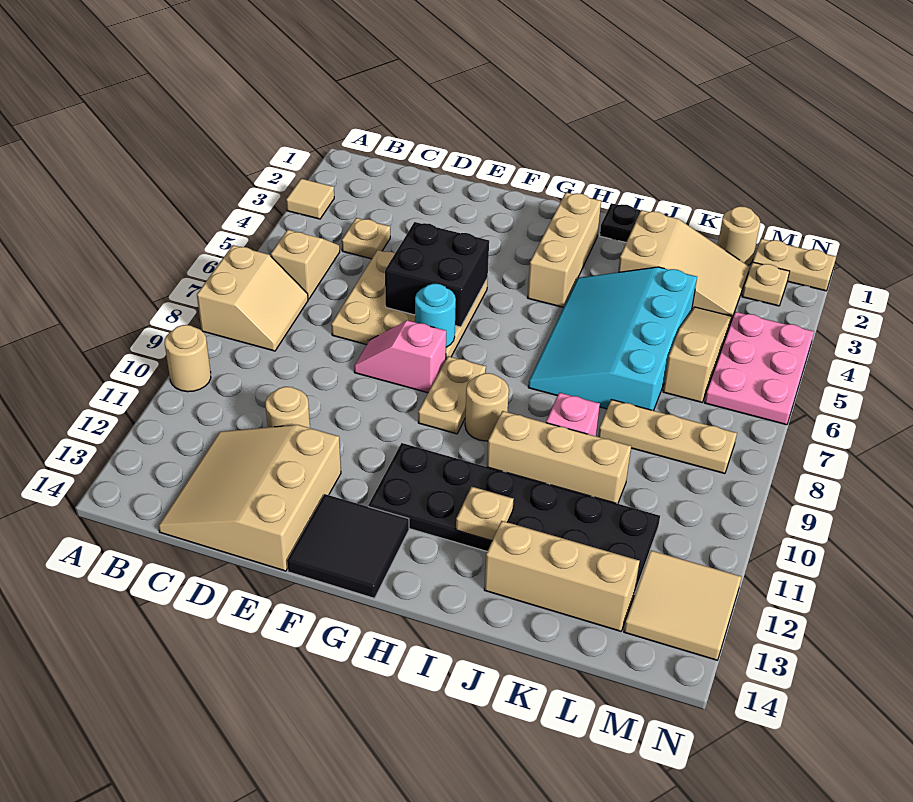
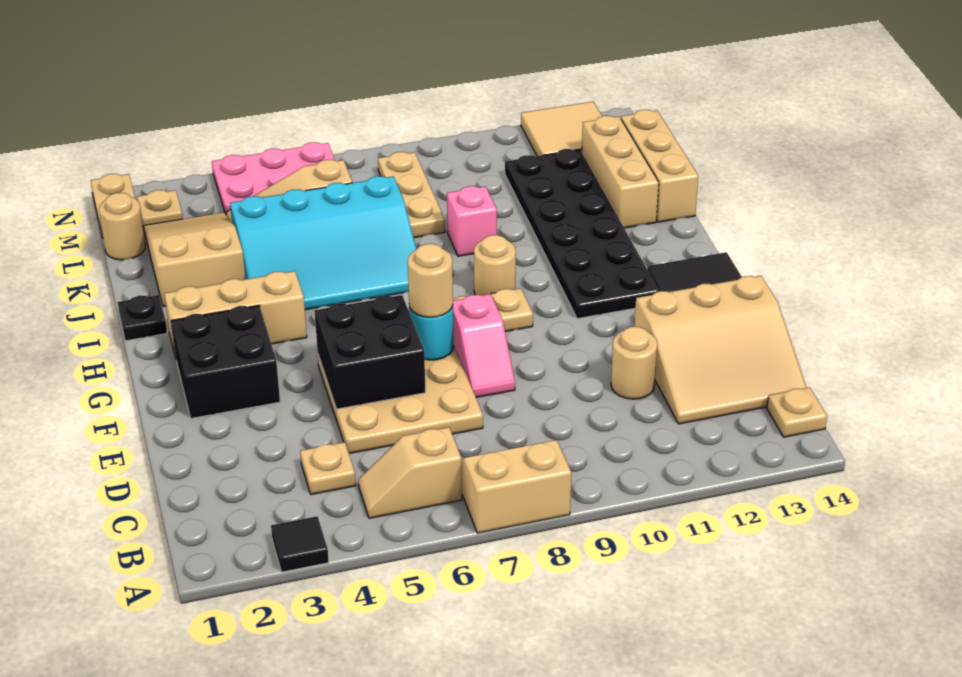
tan 1x1 tile [286,179,334,219] -> black 1x1 tile [271,516,329,572]
tan 1x1 round brick [165,325,211,392] -> tan 1x1 round brick moved to [408,244,453,317]
none -> black 2x2 brick [171,305,280,418]
tan 1x3 brick [487,411,631,504] -> tan 1x3 brick moved to [621,110,698,222]
tan 1x1 plate [456,487,514,541] -> tan 1x1 plate moved to [767,387,827,437]

